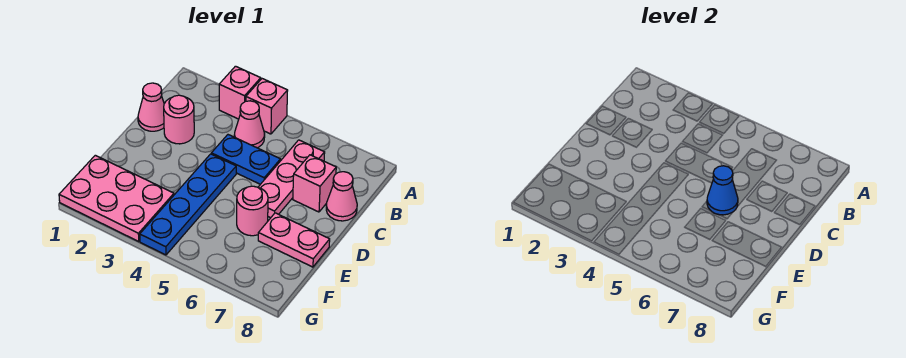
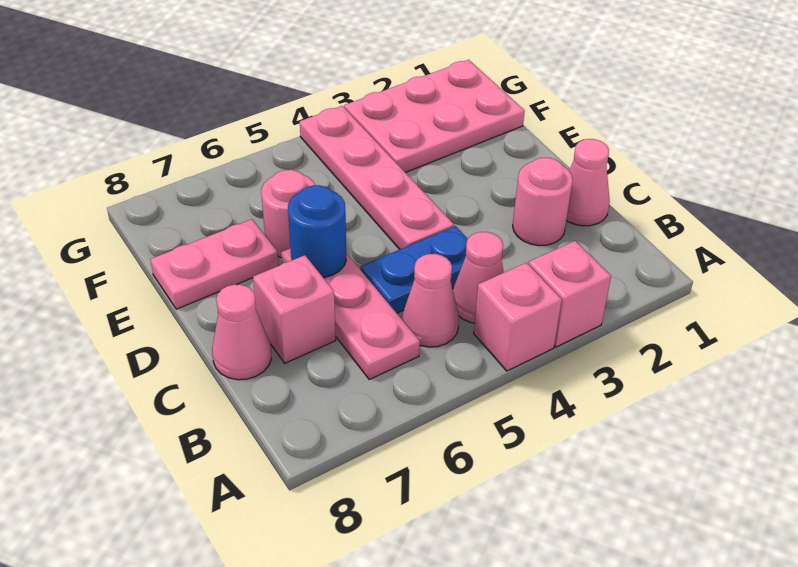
none -> pink 1x1 cone [402,254,459,347]
blue 1x4 plate [140,154,236,255] -> pink 1x4 plate [300,106,454,249]
blue 1x1 cone [707,166,738,215] -> blue 1x1 round brick [288,185,346,278]

